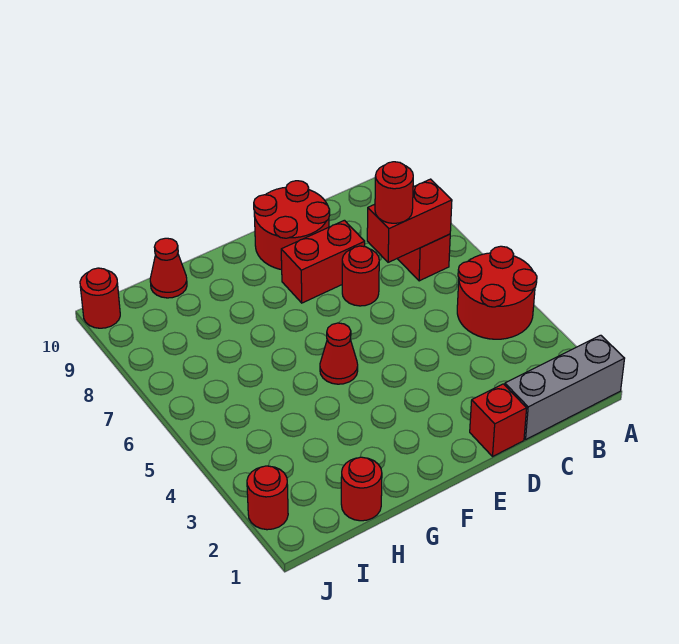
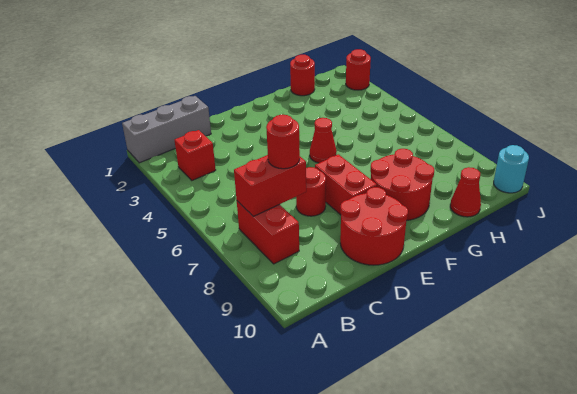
red 2x2 round brick [457,246,537,339] -> red 2x2 round brick moved to [370,149,434,221]
red 1x1 brick [470,384,527,456] -> red 1x1 brick moved to [175,130,216,180]
red 1x2 brick [281,220,365,303] -> red 1x2 brick turned to [315,154,377,215]
red 1x1 round brick [80,268,120,328] -> cyan 1x1 round brick [494,145,529,193]

